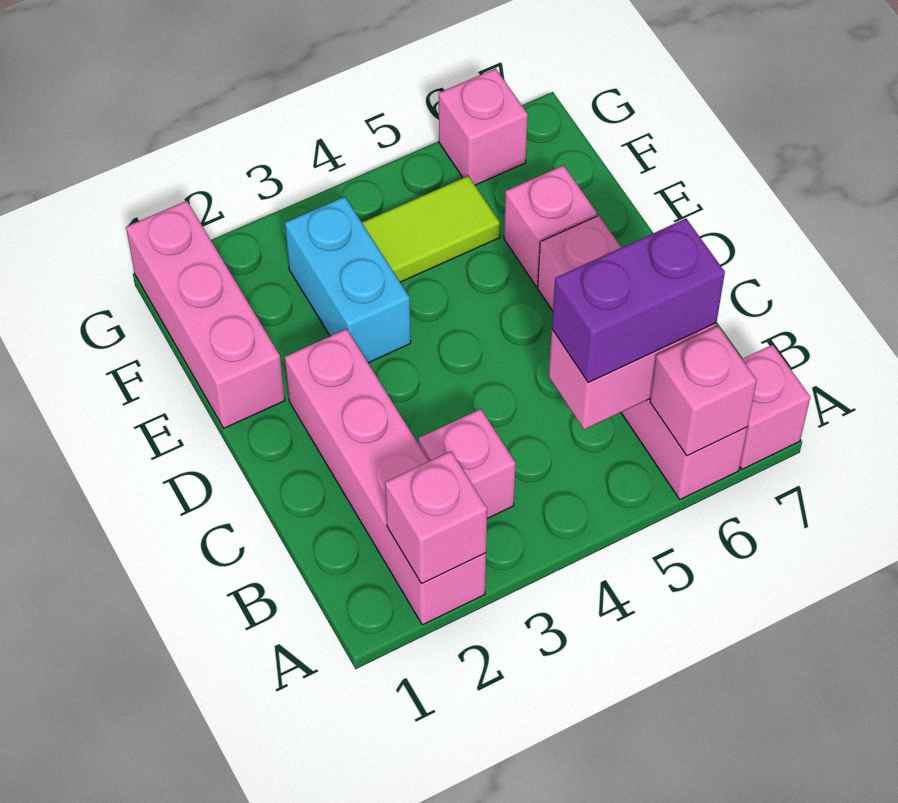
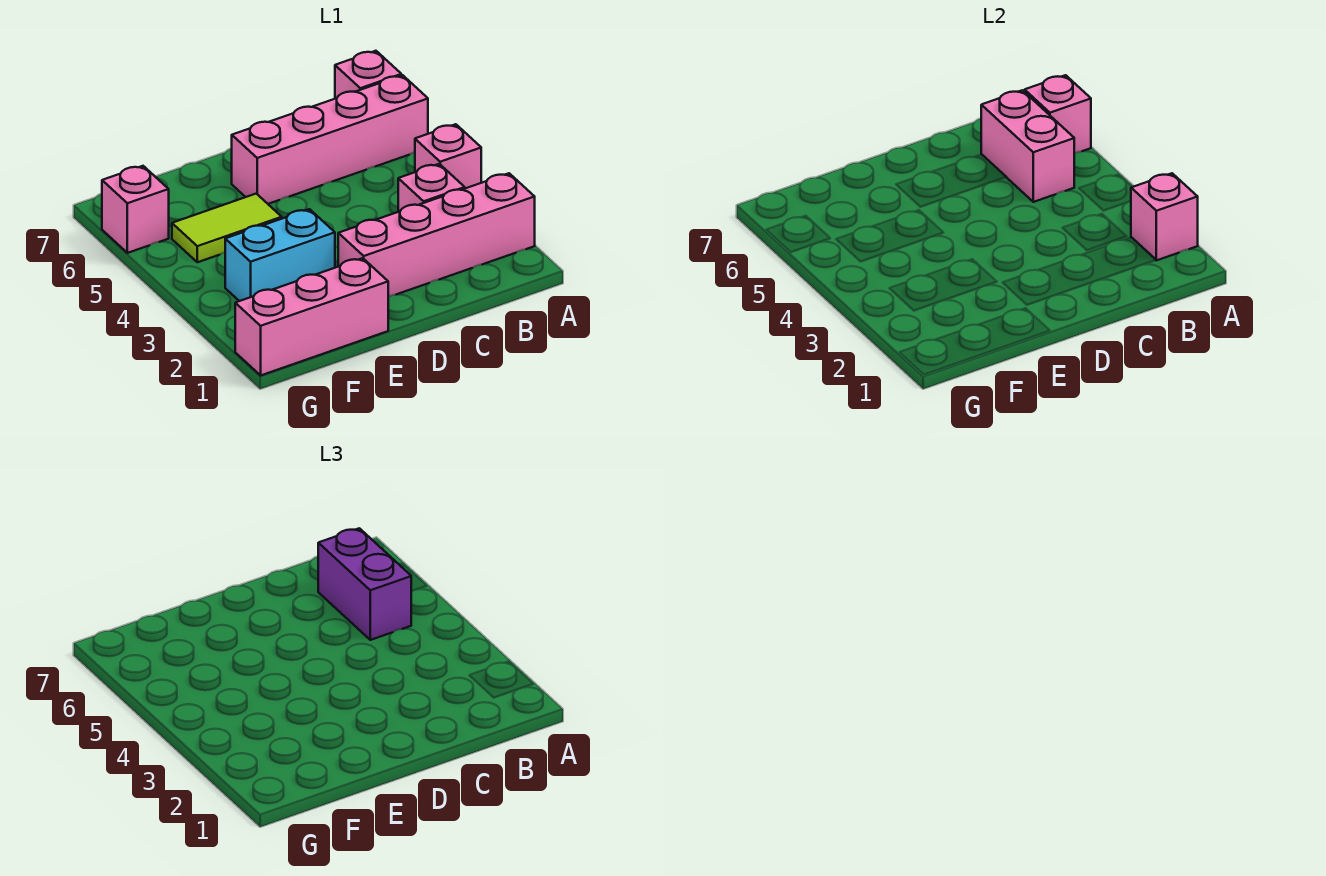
pink 1x1 brick [504,165,597,286] -> pink 1x1 brick moved to [415,124,481,188]
lime 1x2 tile [362,176,500,282] -> lime 1x2 tile turned to [172,194,282,262]

